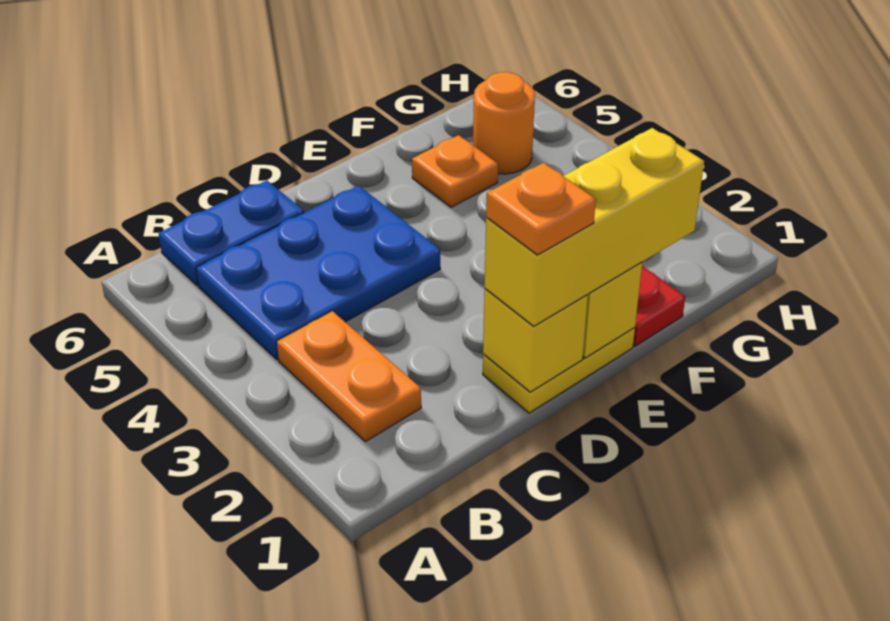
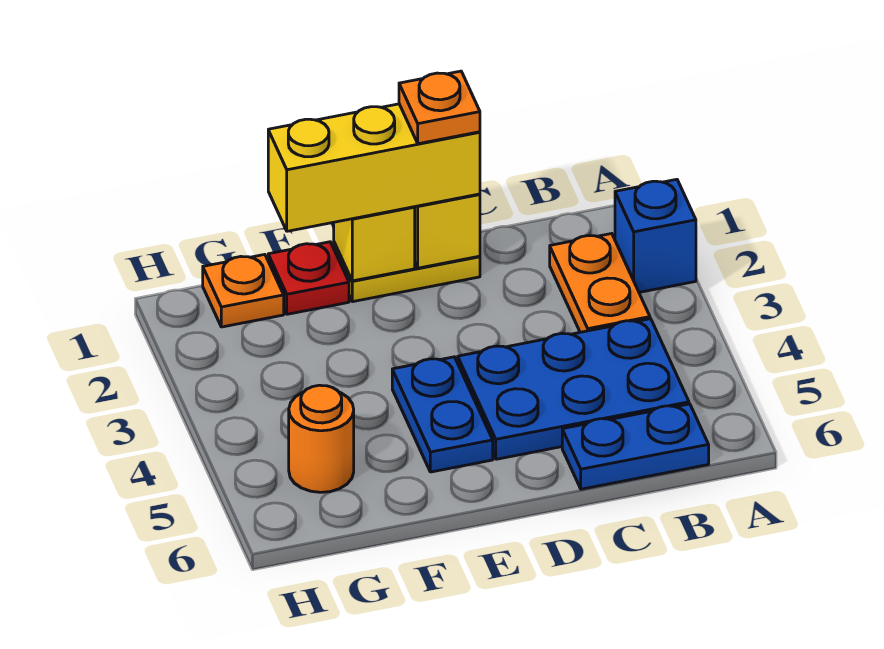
none -> blue 1x1 brick [615,179,696,292]
none -> blue 1x2 plate [392,357,493,472]
orange 1x1 plate [412,135,498,207] -> orange 1x1 plate moved to [203,255,284,327]

